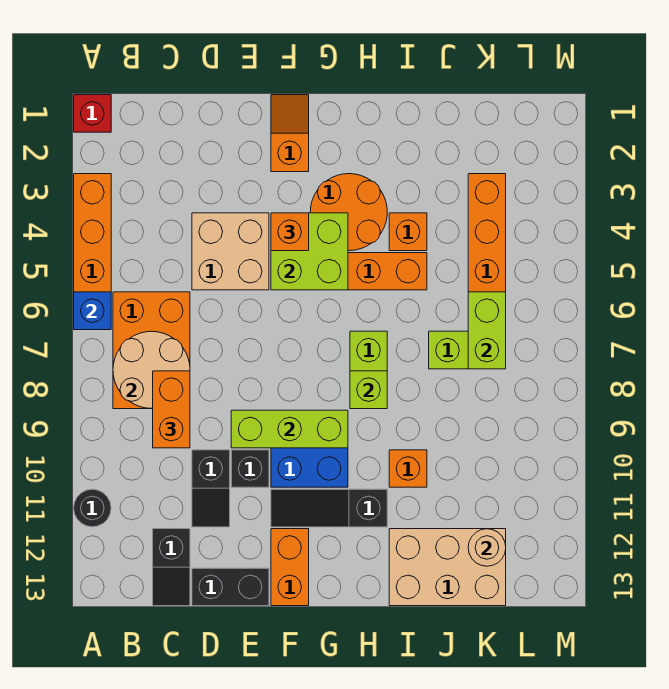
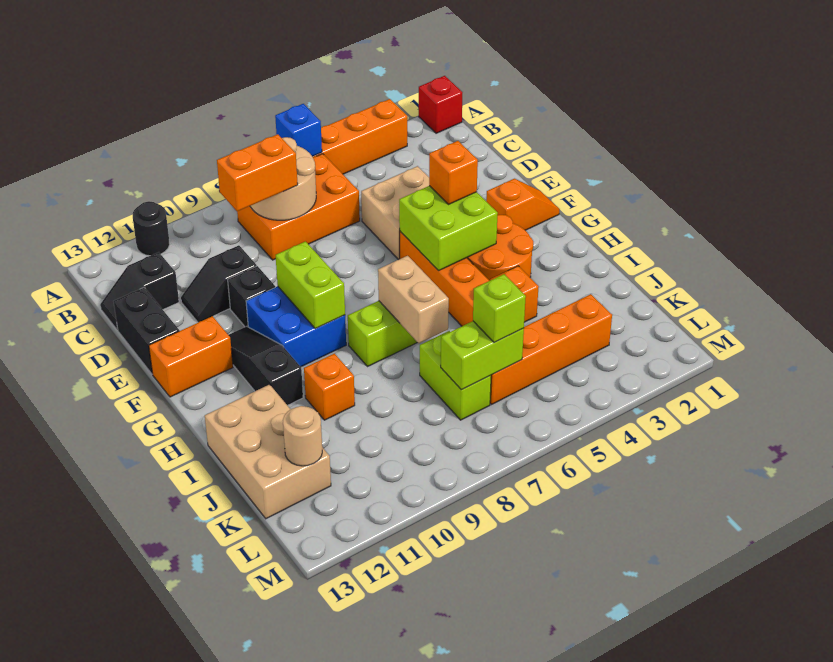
lime 1x3 brick [231,410,348,448] -> lime 1x2 brick [276,241,345,329]
none -> tan 1x2 brick [378,256,449,343]
lime 1x1 brick [350,371,387,409] -> lime 1x1 brick moved to [473,274,526,343]

